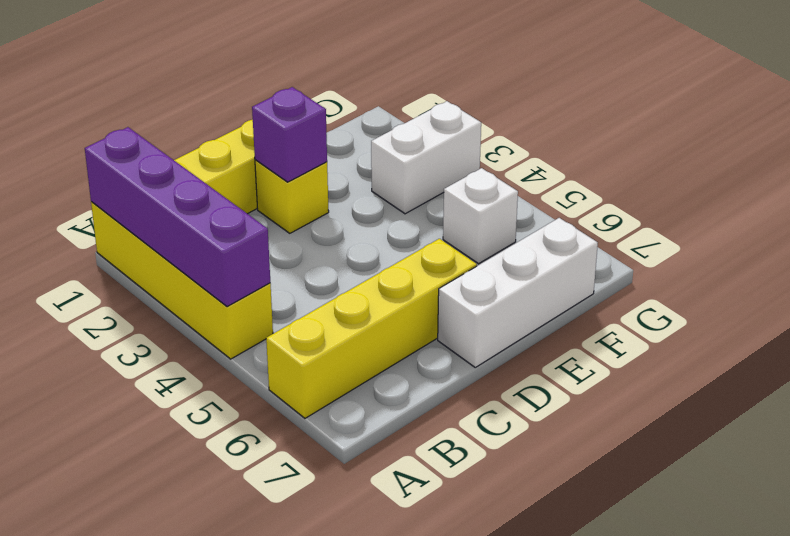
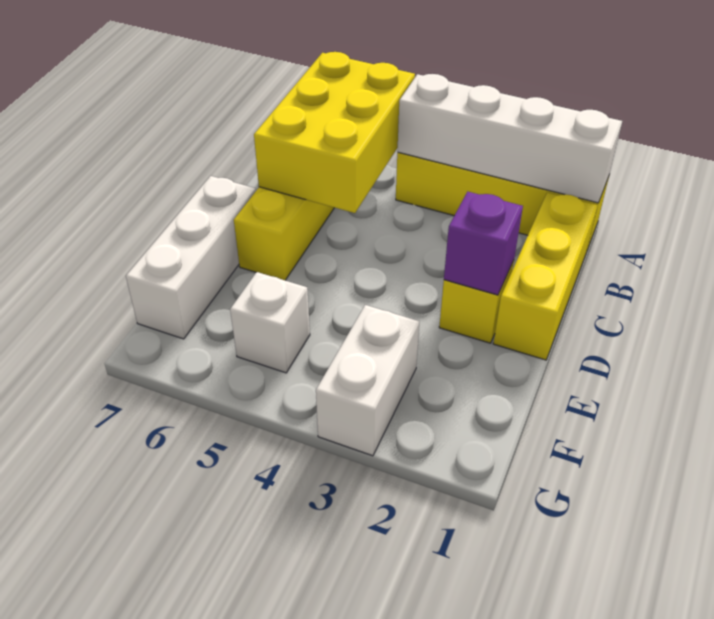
purple 1x4 brick [85,127,270,307] -> white 1x4 brick [397,74,622,203]
none -> yellow 2x3 brick [254,52,415,213]

